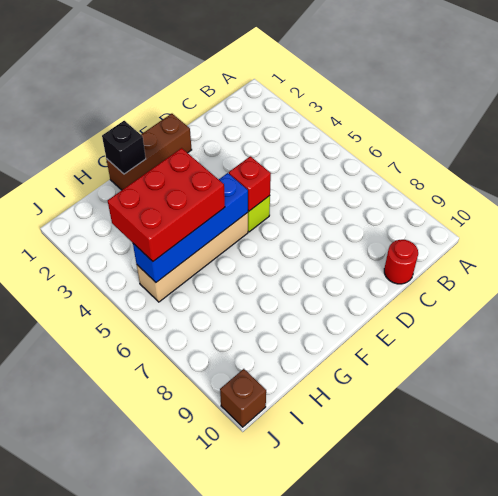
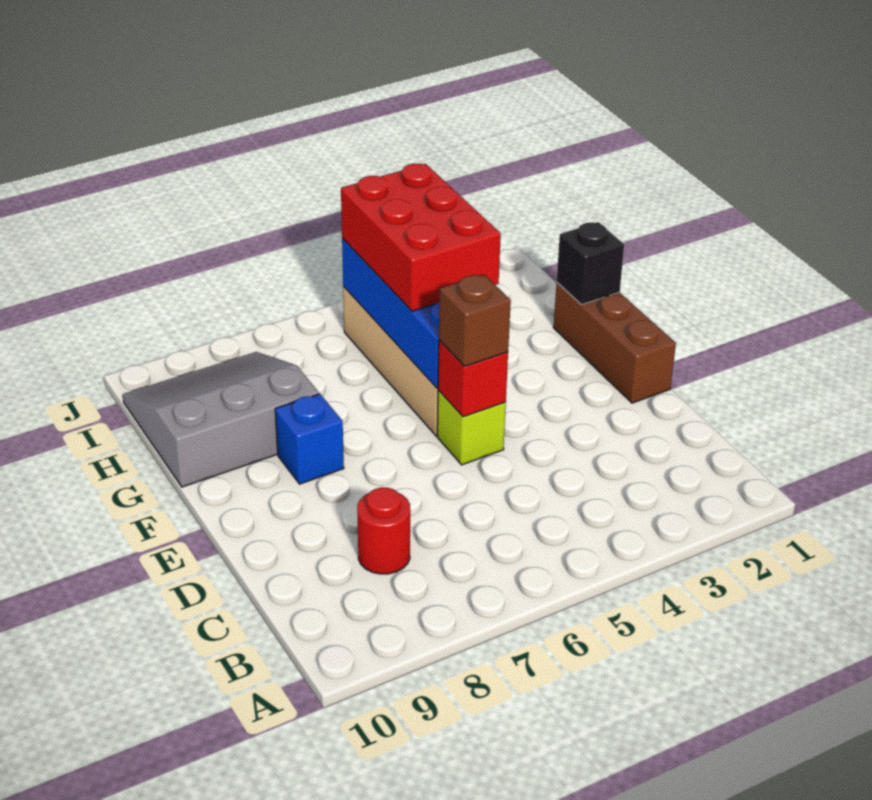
red 1x1 round brick [384,240,418,284] -> red 1x1 round brick moved to [357,487,410,574]
none -> blue 1x1 brick [275,394,344,484]
none -> grey 3x3 slope [123,352,319,487]
brown 1x1 brick [220,369,266,427] -> brown 1x1 brick moved to [439,274,511,366]

